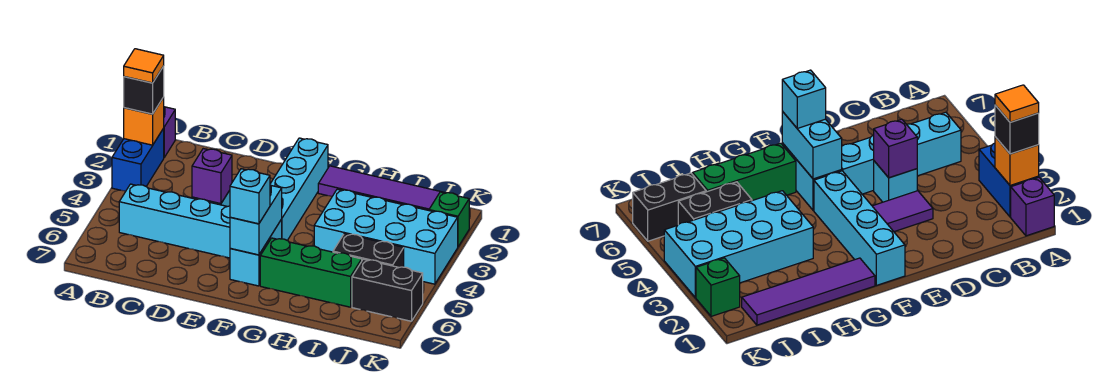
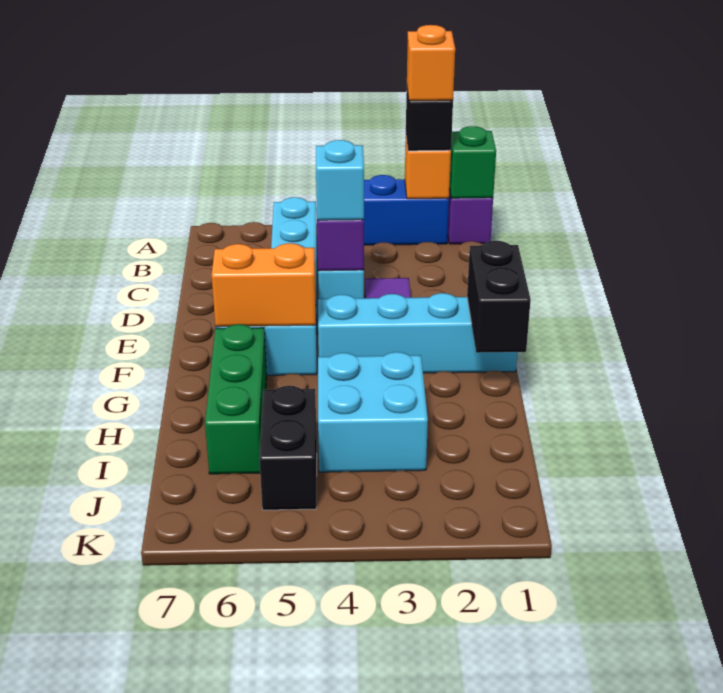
orange 1x1 tile [124,49,164,83] -> orange 1x1 brick [407,25,455,101]
cyan 1x2 brick [230,185,282,255] -> orange 1x2 brick [212,243,316,327]
cyan 1x1 brick [230,169,270,224] -> cyan 1x1 brick moved to [316,140,364,220]
purple 1x4 tile [318,166,445,210] -> none
cyan 2x4 brick [314,189,458,284] -> cyan 2x2 brick [318,352,428,472]
black 1x2 brick [352,259,423,321] -> black 1x2 brick moved to [467,241,531,353]
green 1x1 brick [429,192,469,247] -> green 1x1 brick moved to [449,126,496,198]

